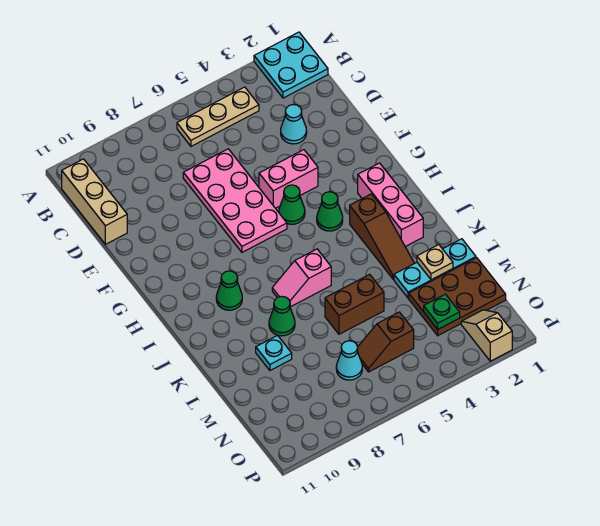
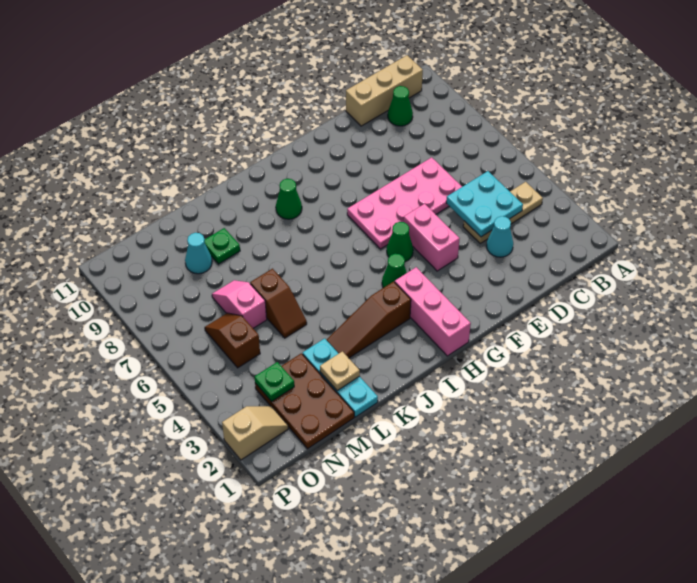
cyan 2x2 plate [254,32,328,98] -> cyan 2x2 plate moved to [446,171,523,237]
tan 1x3 plate [177,87,259,146] -> tan 1x3 plate turned to [463,182,543,243]
pink 1x3 brick [358,163,423,247] -> pink 1x3 brick turned to [395,267,471,356]
pink 1x2 slope [272,249,331,307] -> pink 1x2 slope moved to [212,280,267,328]
green 1x1 cone [269,296,295,336] -> green 1x1 cone moved to [388,86,413,126]
brown 1x2 brick [325,274,384,334] -> brown 1x2 slope [250,269,307,338]
cyan 1x1 plate [256,335,292,370] -> green 1x1 plate [205,228,240,264]
cyan 1x1 cone [336,341,362,380] -> cyan 1x1 cone moved to [185,233,212,274]

